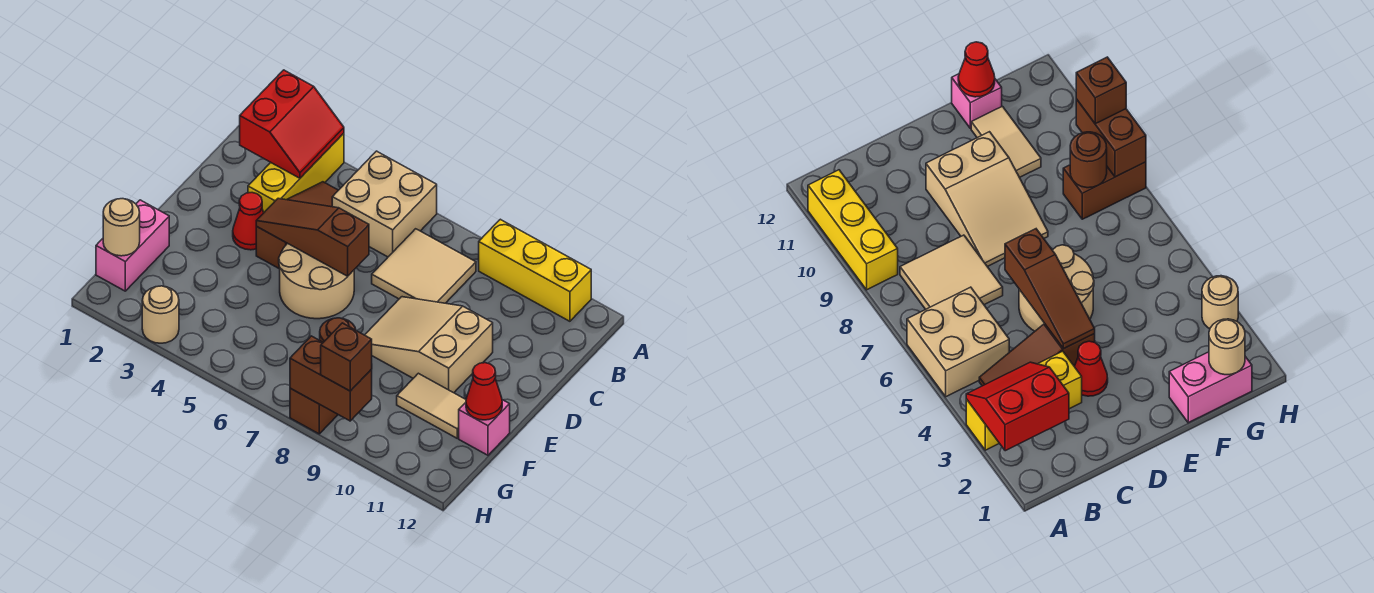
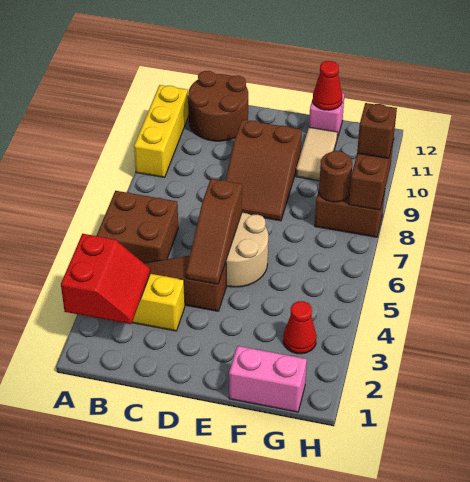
red 2x2 slope [240,70,344,178] -> red 2x2 slope turned to [61,234,150,324]
tan 2x2 brick [332,151,437,257] -> brown 2x2 brick [96,191,178,263]
tan 2x2 tile [372,229,476,303] -> none
none -> brown 2x2 round brick [188,71,248,141]
red 1x1 cone [233,193,264,250] -> red 1x1 cone moved to [283,301,316,354]
tan 2x3 slope [365,297,493,393] -> brown 2x3 slope [226,120,302,221]
tan 1x1 round brick [103,199,140,256] -> none
tan 1x1 round brick [142,286,179,343] -> none

